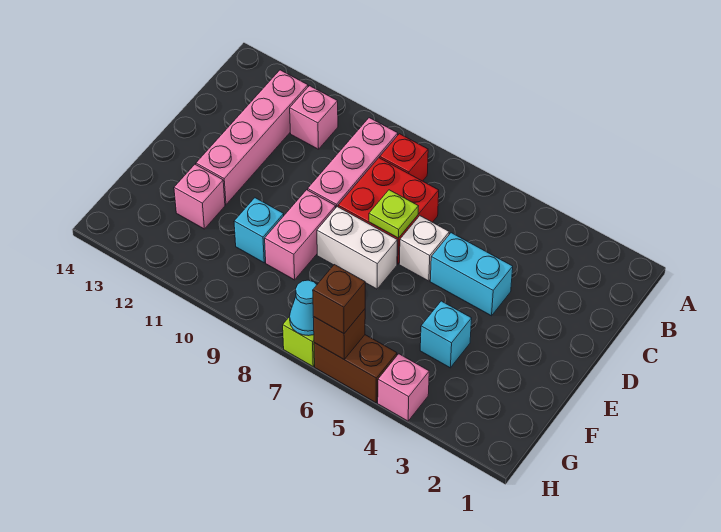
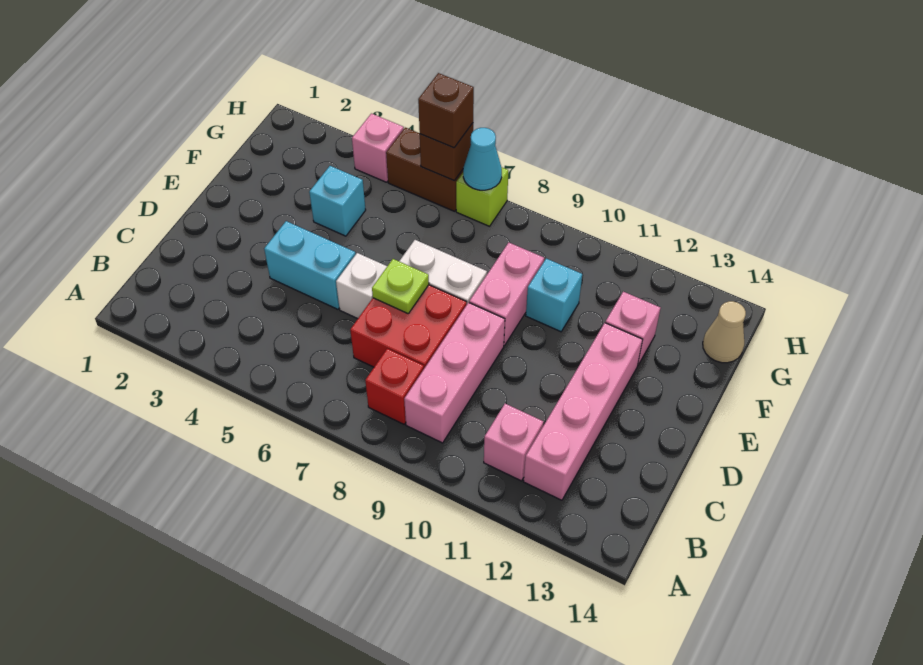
none -> tan 1x1 cone [703,301,746,363]

